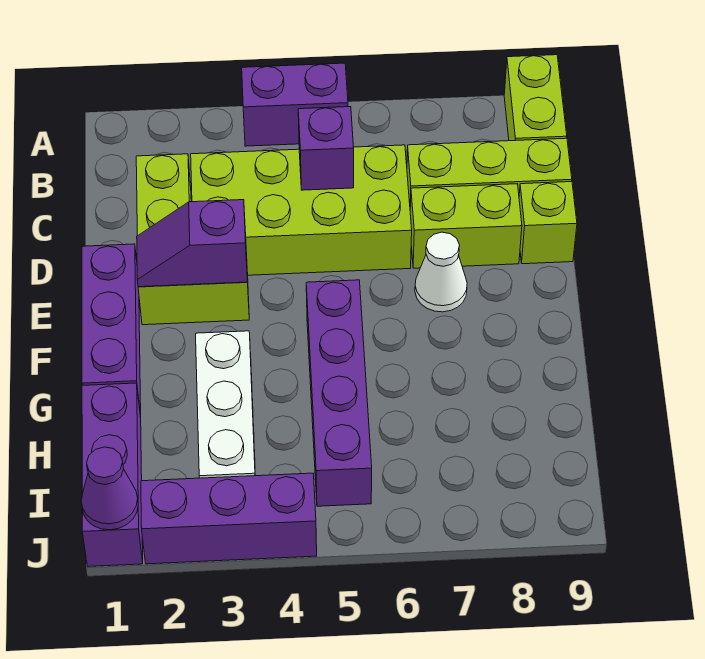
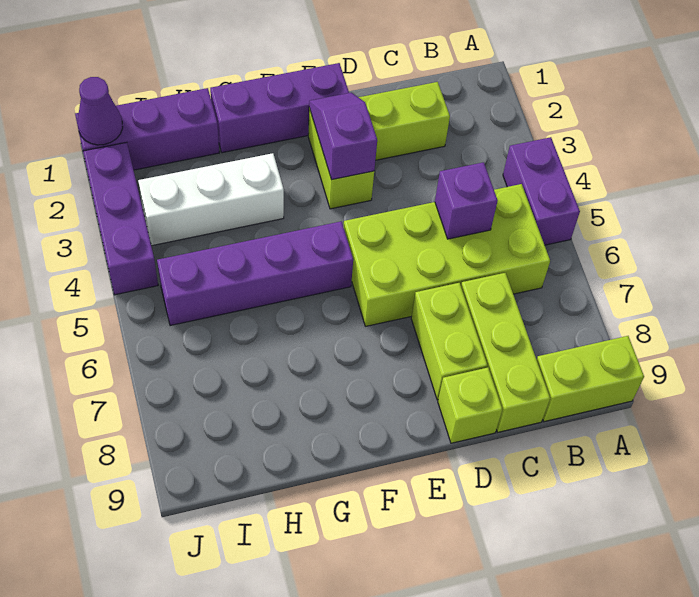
lime 2x4 brick [191,145,412,275] -> lime 2x4 brick turned to [343,184,550,326]
white 1x1 cone [415,232,467,312] -> none

